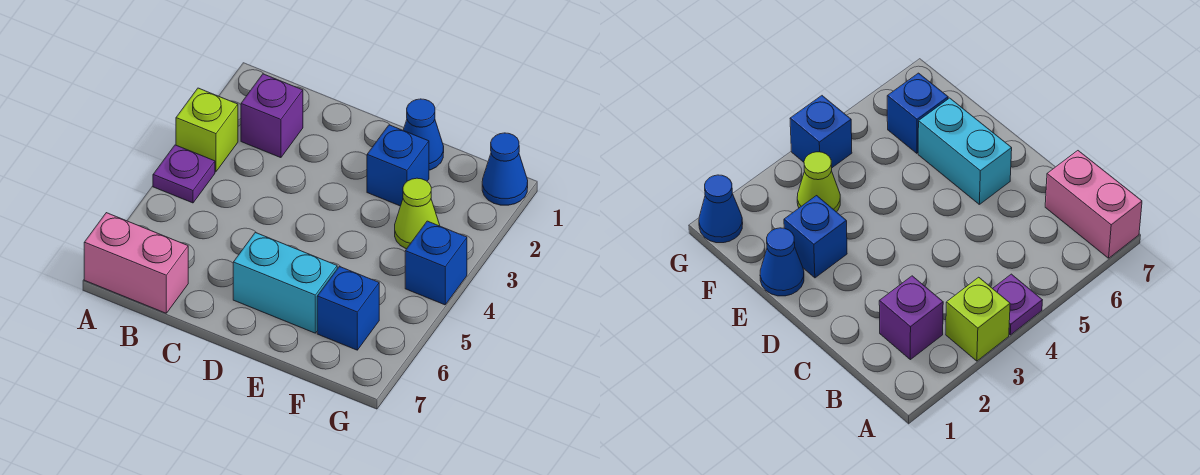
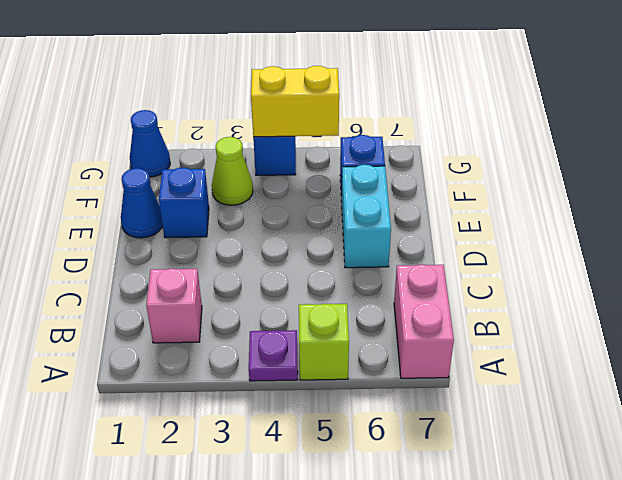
lime 1x1 brick [176,88,238,172] -> lime 1x1 brick moved to [299,304,349,380]
purple 1x1 brick [241,74,303,158] -> pink 1x1 brick [146,268,202,343]
none -> yellow 1x2 brick [251,66,339,137]

